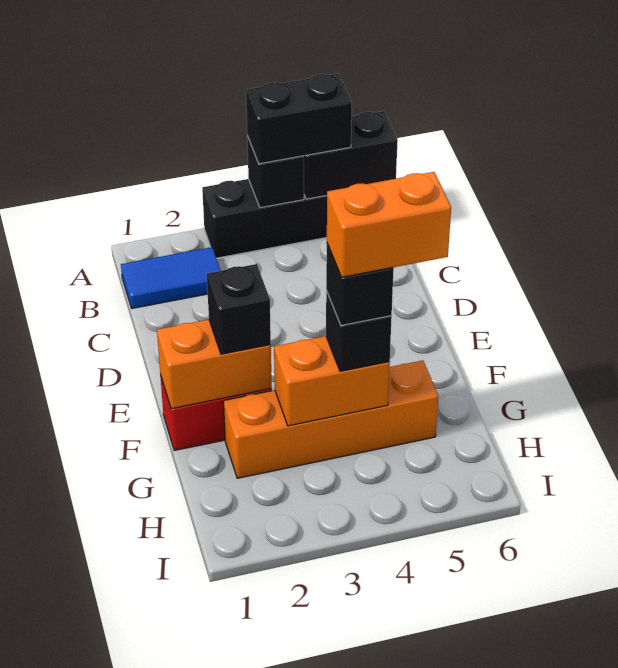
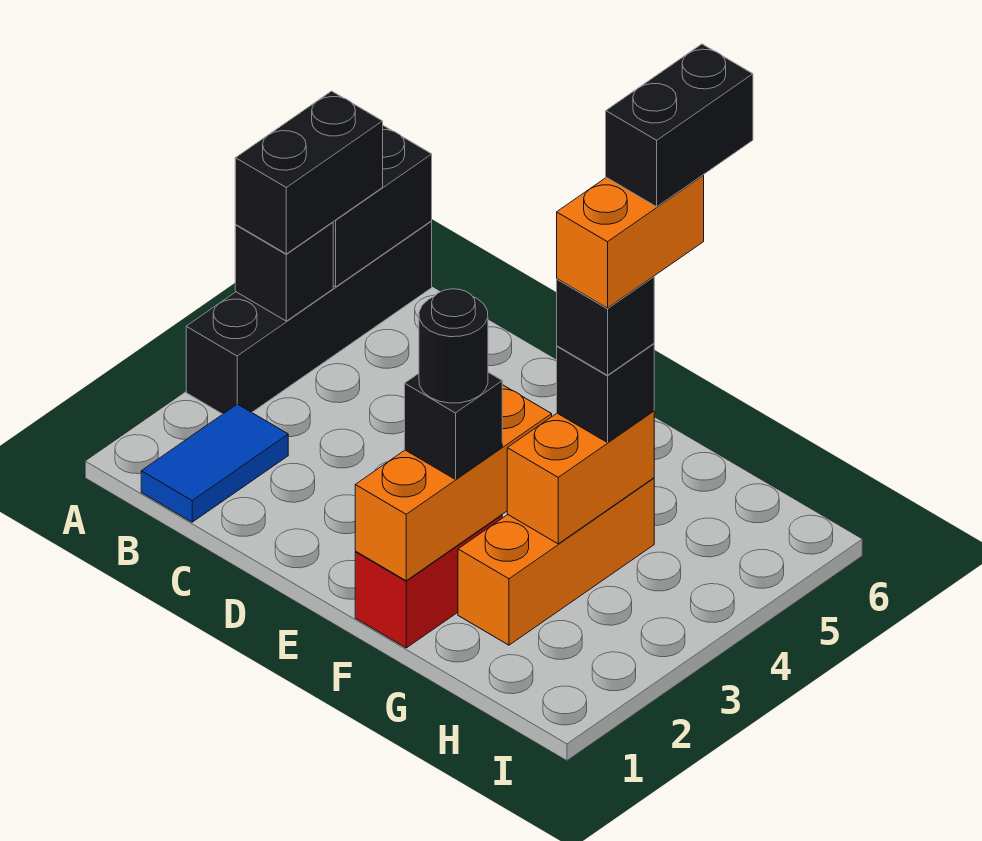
orange 1x2 brick [157,320,272,409] -> orange 1x3 brick [355,385,552,581]
none -> black 1x1 round brick [419,289,488,403]
orange 1x4 brick [224,360,438,478] -> orange 1x3 brick [458,478,654,645]
none -> black 1x2 brick [606,44,753,207]

